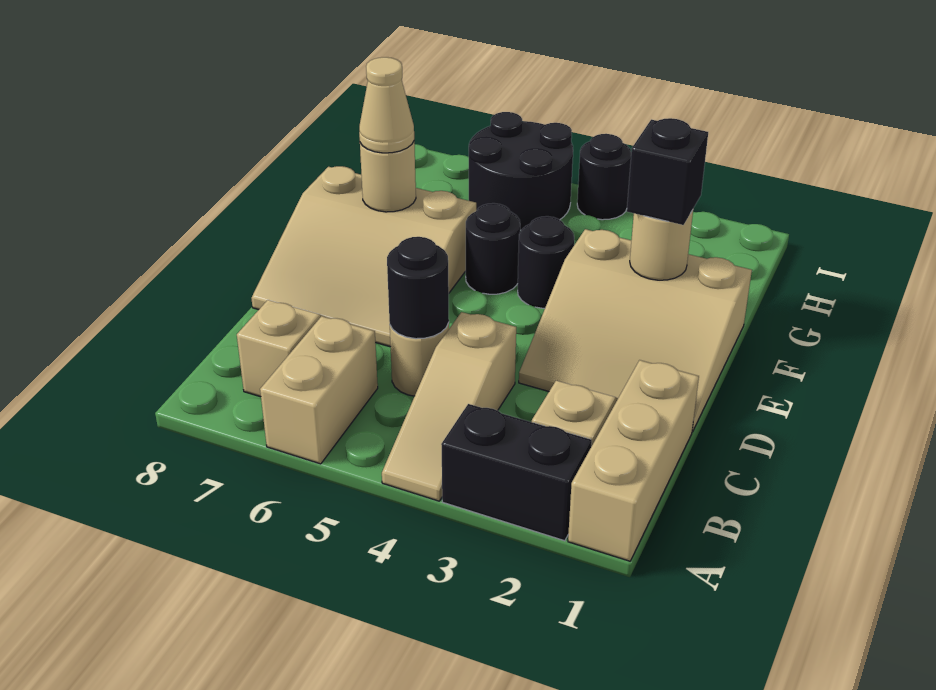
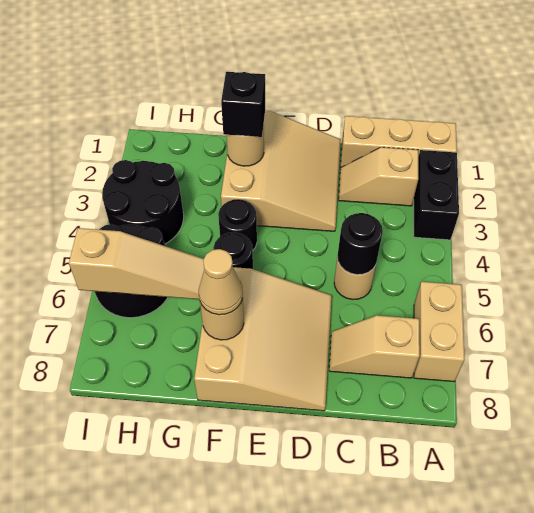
tan 1x3 slope [382,312,516,501] -> tan 1x3 slope moved to [69,228,204,299]
tan 1x2 brick [260,316,378,464] -> tan 1x2 brick turned to [414,282,465,382]
black 1x1 round brick [577,134,631,220] -> black 2x2 round brick [102,160,184,244]

